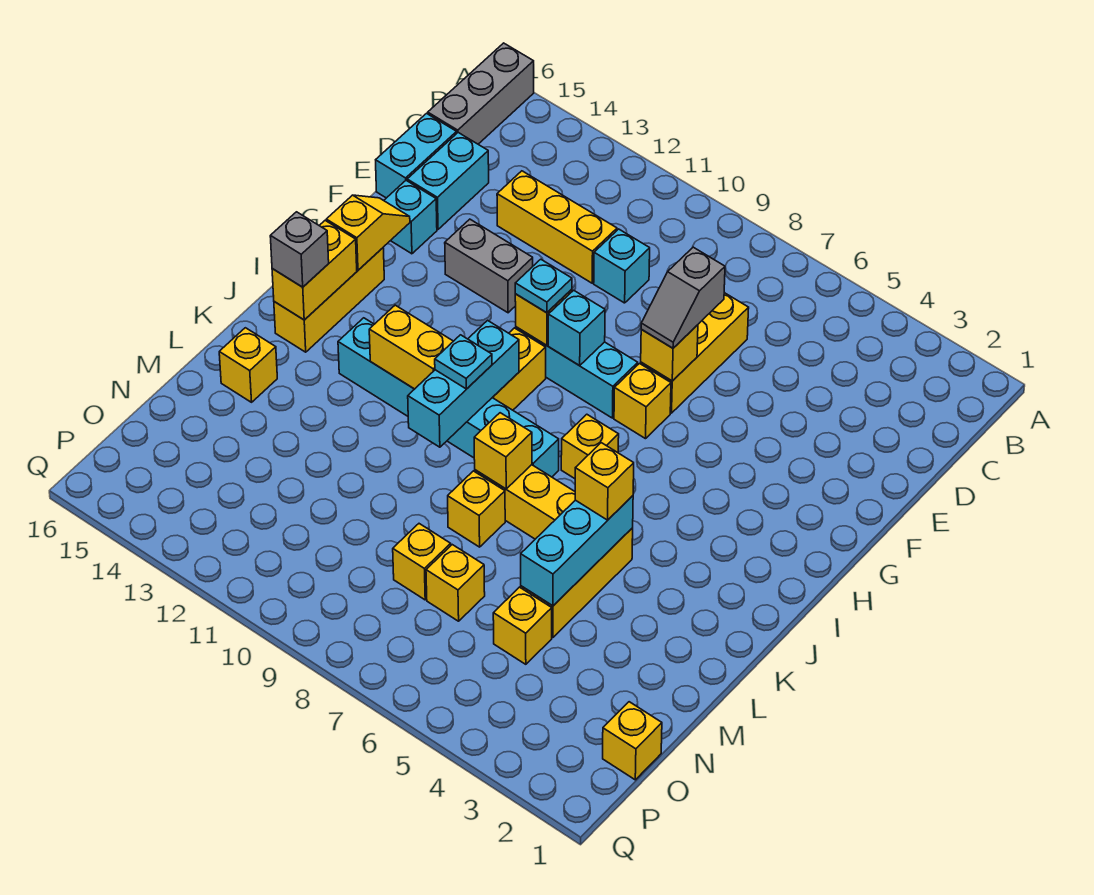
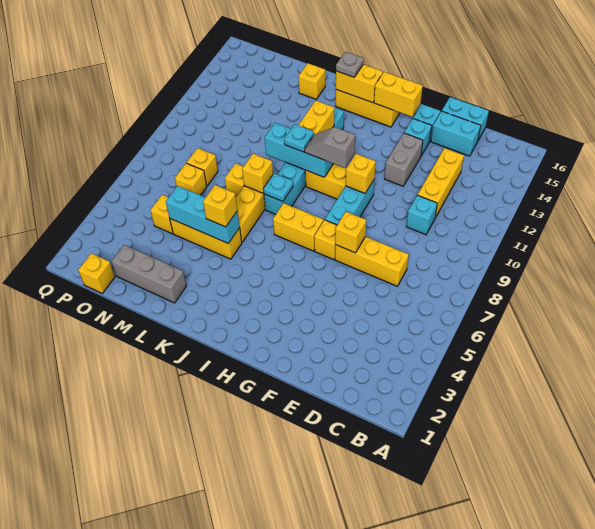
grey 1x3 brick [428,43,534,144] -> grey 1x3 brick moved to [112,245,186,303]
grey 1x2 slope [641,247,725,348] -> grey 1x2 slope moved to [305,127,355,168]
cyan 1x1 brick [548,290,605,366] -> cyan 1x1 brick moved to [404,119,432,156]
cyan 1x1 plate [515,259,572,313] -> cyan 1x1 plate moved to [264,173,293,202]
yellow 1x2 slope [326,195,410,270] -> yellow 1x2 brick [374,72,423,117]
yellow 1x1 brick [561,414,619,479] -> yellow 1x2 brick [273,203,323,251]
grey 1x1 brick [270,212,329,287] -> grey 1x1 plate [336,52,364,77]

